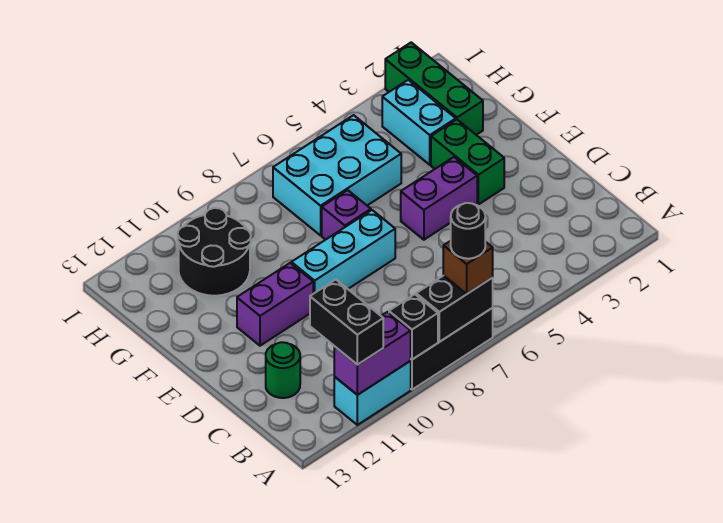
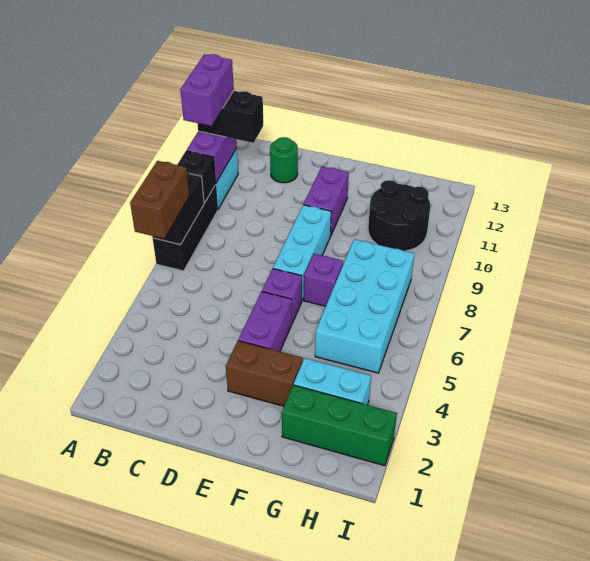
brown 1x1 brick [443,241,493,294] -> brown 1x2 brick [130,161,189,239]
black 1x1 round brick [451,203,485,259] -> none
none -> purple 1x2 brick [180,54,234,126]
green 1x2 brick [431,120,504,204] -> brown 1x2 brick [226,341,303,406]
none -> purple 1x1 brick [262,269,302,323]
cyan 2x3 brick [273,115,401,235] -> cyan 2x4 brick [315,239,414,373]

